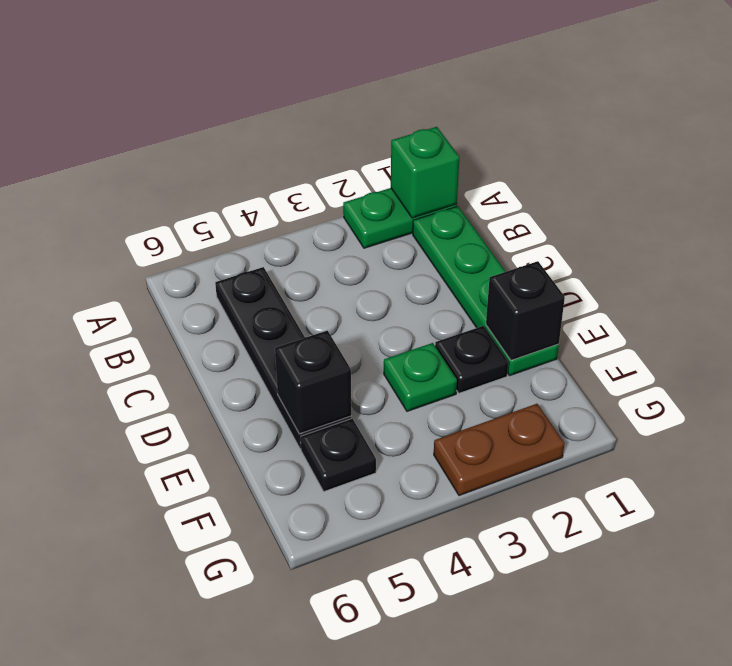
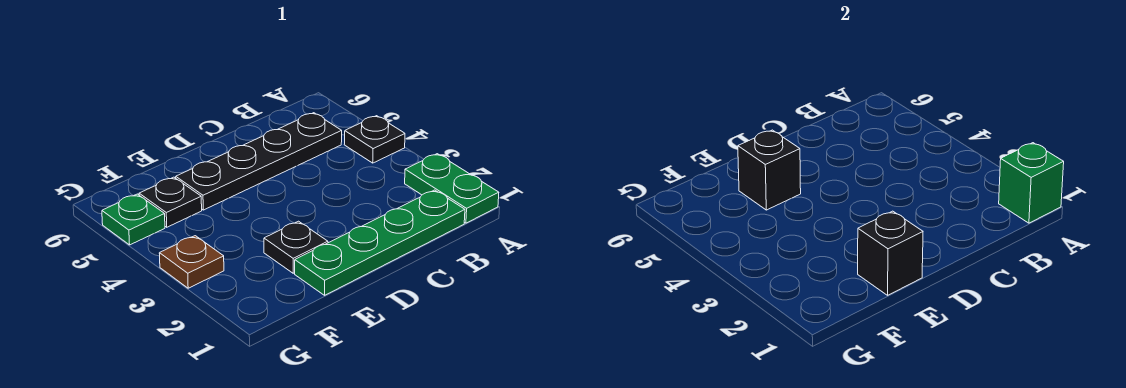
none -> black 1x1 plate [344,116,405,163]
green 1x1 plate [384,343,457,411] -> green 1x1 plate moved to [102,194,165,245]
brown 1x2 plate [434,404,565,496] -> brown 1x1 plate [159,236,224,288]

